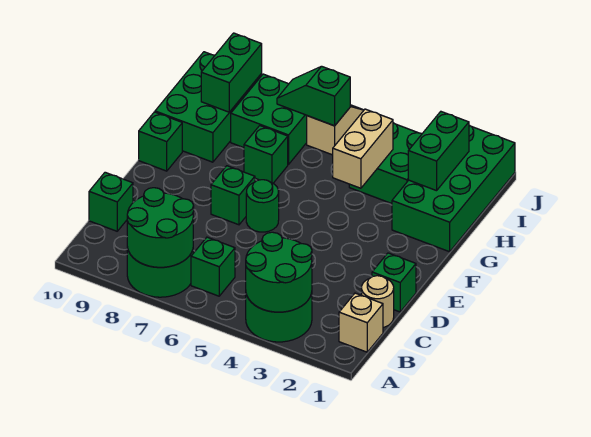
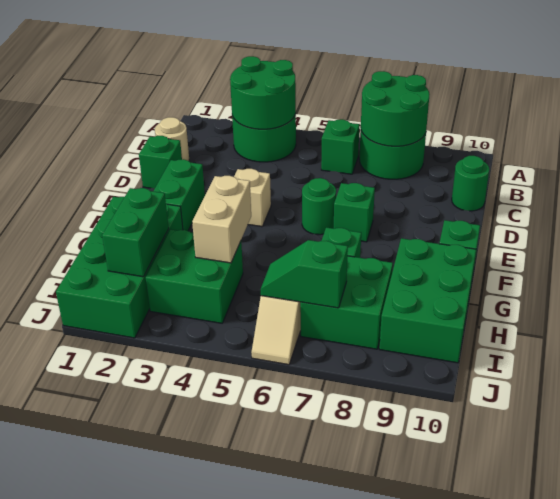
tan 1x1 brick [339,293,383,352] -> tan 1x1 brick moved to [234,169,271,227]
green 1x1 brick [89,172,133,231] -> green 1x1 round brick [452,156,489,211]
green 1x2 brick [201,33,262,112] -> green 1x2 brick moved to [154,159,205,231]
green 1x2 slope [277,66,350,126] -> green 1x2 slope turned to [261,240,348,308]

